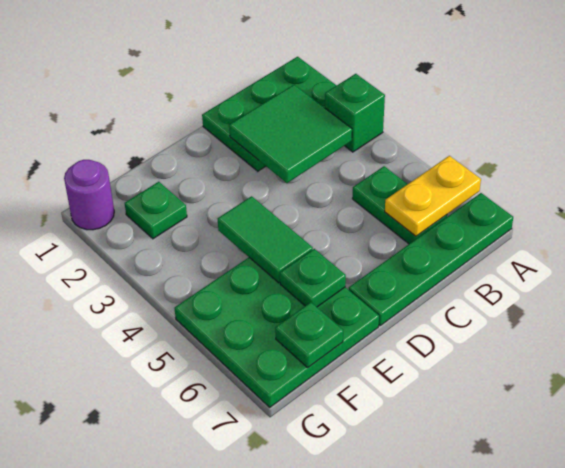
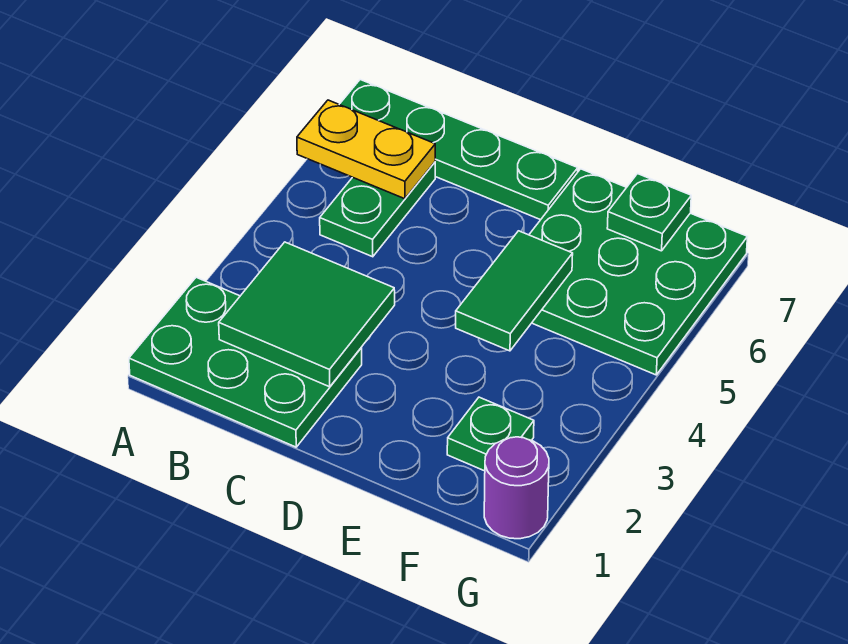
green 1x1 brick [325,74,385,152] -> none
green 1x1 plate [280,249,346,307] -> none

